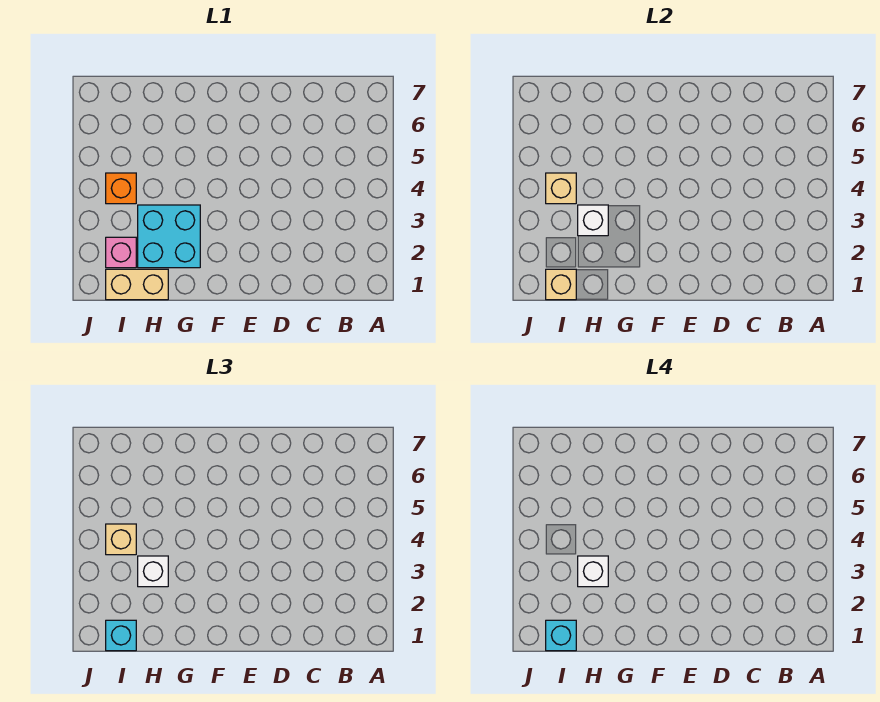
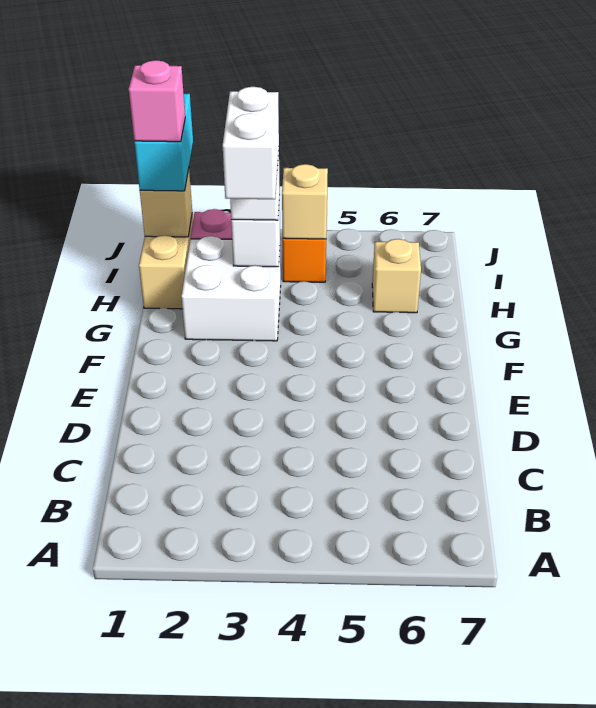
cyan 2x2 brick [138,205,200,268] -> white 2x2 brick [181,236,281,341]
white 1x1 brick [578,556,608,587] -> white 1x2 brick [223,87,279,199]
cyan 1x1 brick [106,620,136,651] -> cyan 1x2 brick [134,94,193,191]
cyan 1x1 brick [546,620,576,651] -> pink 1x1 brick [129,60,185,142]
tan 1x1 brick [106,524,136,555] -> tan 1x1 brick moved to [372,239,421,313]

